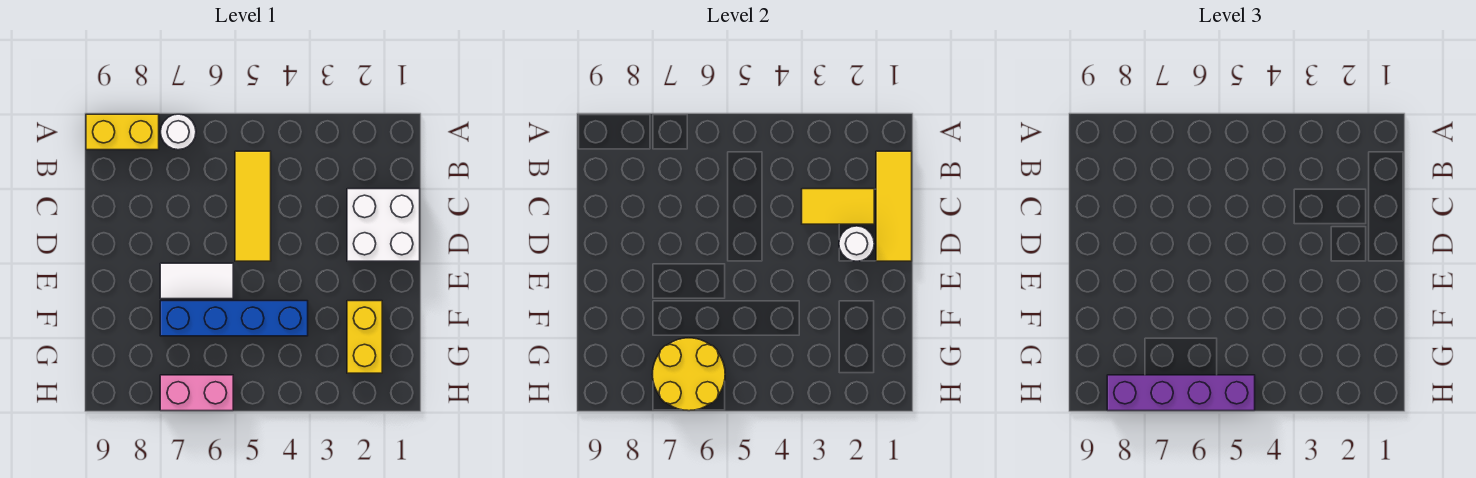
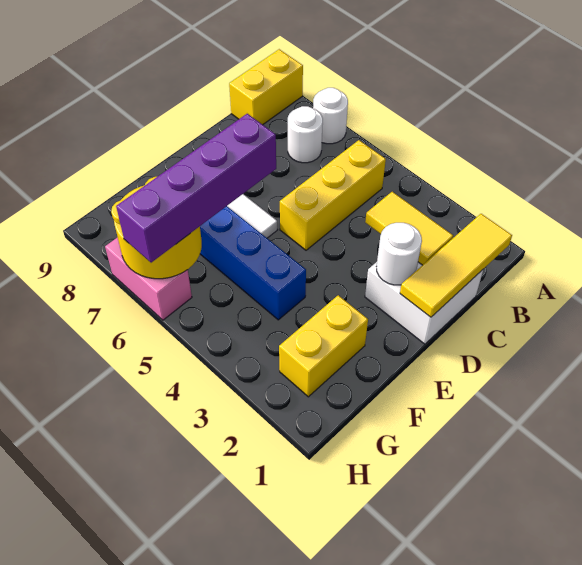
yellow 1x2 brick [86,114,159,150] -> yellow 1x2 brick turned to [229,49,303,125]
yellow 1x3 tile [235,151,271,261] -> yellow 1x3 brick [280,140,386,250]
none -> white 1x1 round brick [288,106,323,163]
purple 1x4 brick [1107,375,1255,411] -> purple 1x4 brick turned to [116,114,276,263]

